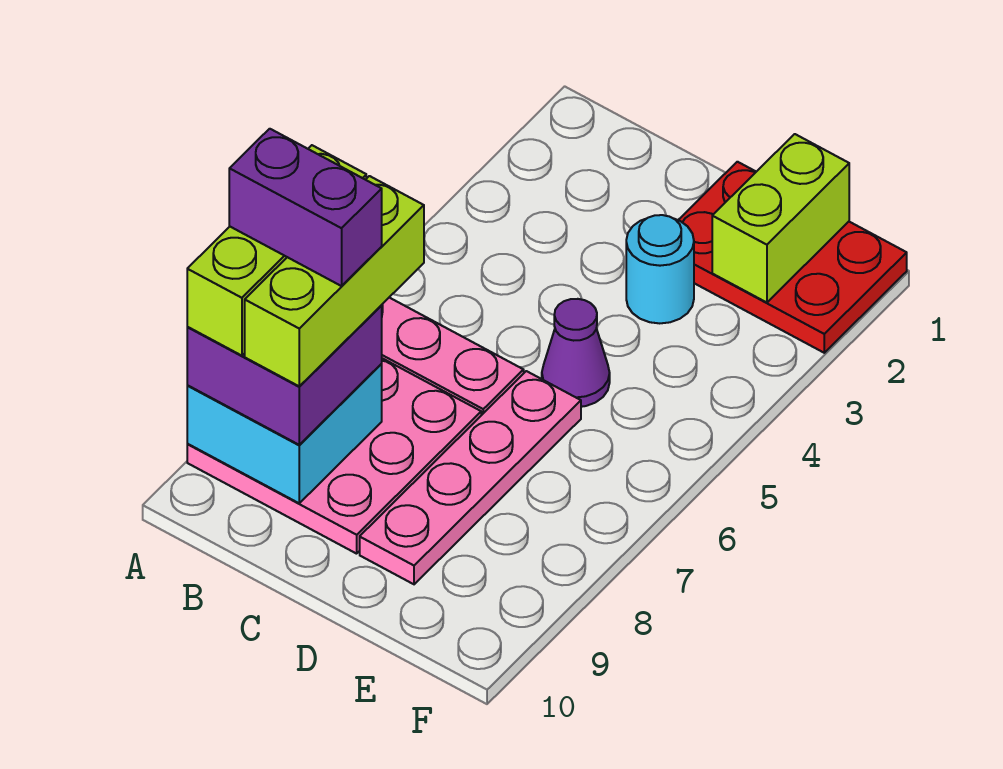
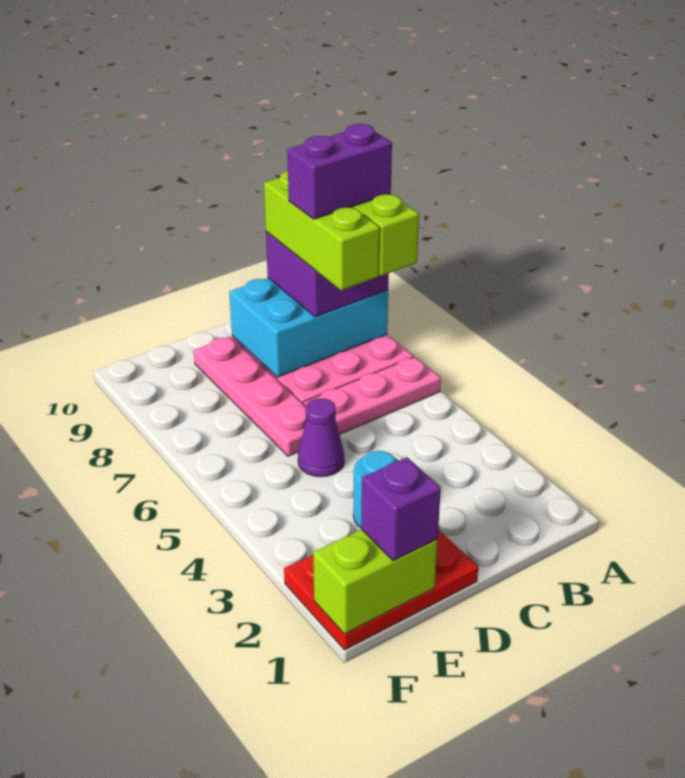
cyan 2x2 brick [187,364,382,503] -> cyan 2x3 brick [229,278,388,377]
lime 1x2 brick [712,134,849,303] -> lime 1x2 brick turned to [313,529,438,634]
none -> purple 1x1 brick [361,457,441,561]

